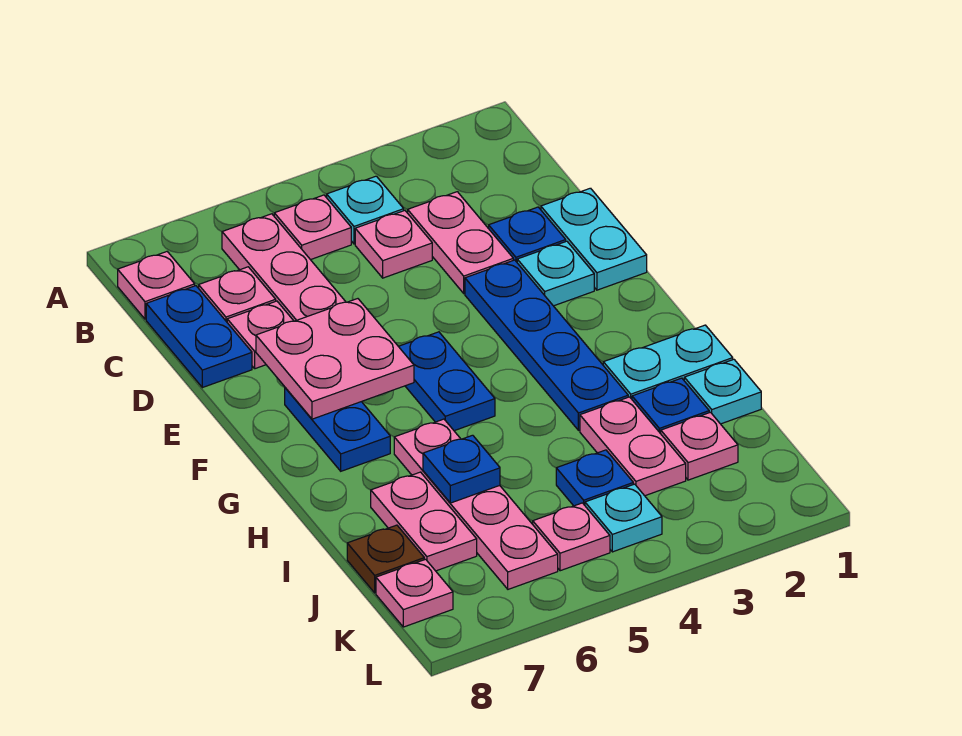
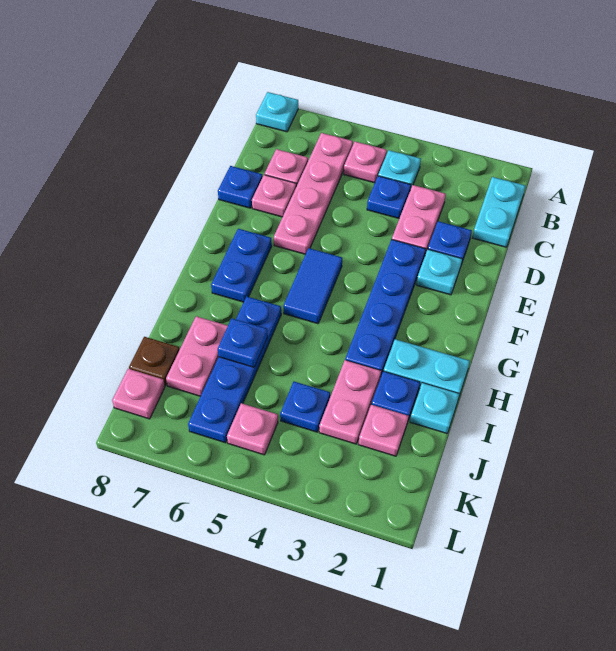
pink 1x1 plate [118,252,195,319] -> none
pink 1x1 plate [355,211,432,278] -> blue 1x1 plate [367,176,411,219]
blue 1x2 plate [146,286,252,388] -> blue 1x1 plate [218,166,262,208]
cyan 1x2 plate [541,188,647,290] -> cyan 1x2 plate moved to [473,177,525,247]
pink 2x2 plate [256,299,414,419] -> none
blue 1x2 plate [398,332,495,431] -> blue 1x2 tile [283,248,342,324]
pink 1x4 plate [394,419,558,589] -> blue 1x4 plate [188,296,281,443]
cyan 1x1 plate [585,484,662,552] -> cyan 1x1 plate moved to [256,92,298,132]

